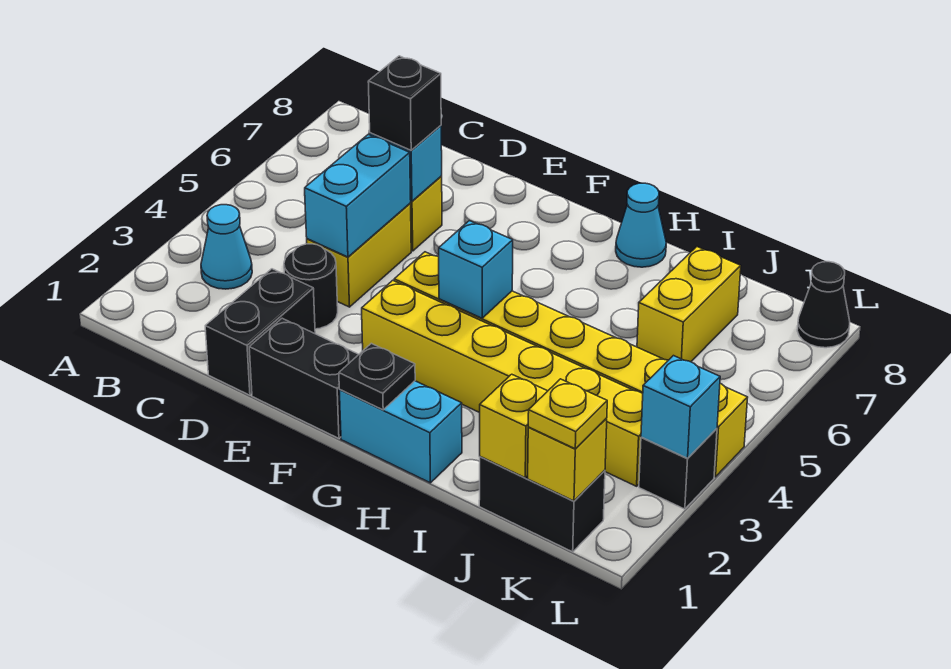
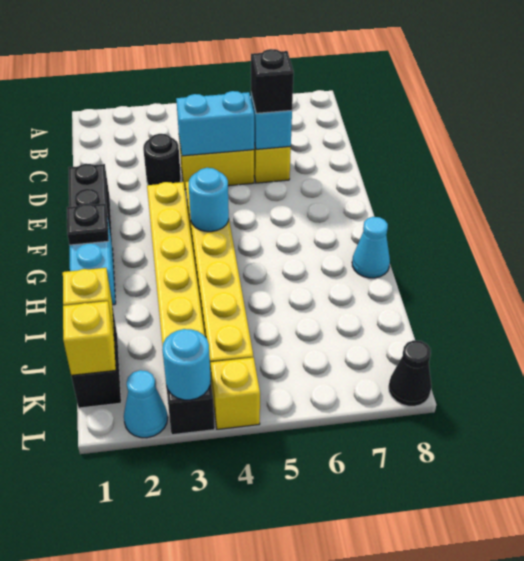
cyan 1x1 cone [201,205,252,289] -> cyan 1x1 cone moved to [124,370,168,438]
black 1x2 brick [205,269,315,395] -> none
cyan 1x1 brick [439,221,513,318] -> cyan 1x1 round brick [189,168,229,232]
yellow 1x2 brick [637,247,741,362] -> none
yellow 1x1 plate [528,379,607,449] -> none
cyan 1x1 brick [641,356,720,458] -> cyan 1x1 round brick [162,329,211,400]

